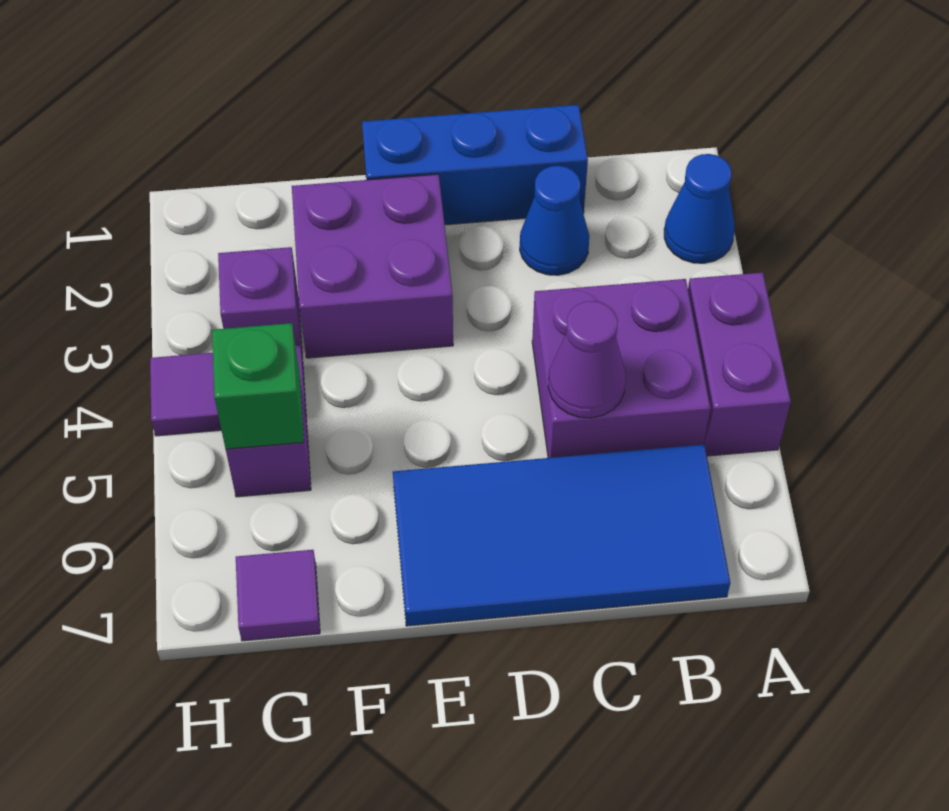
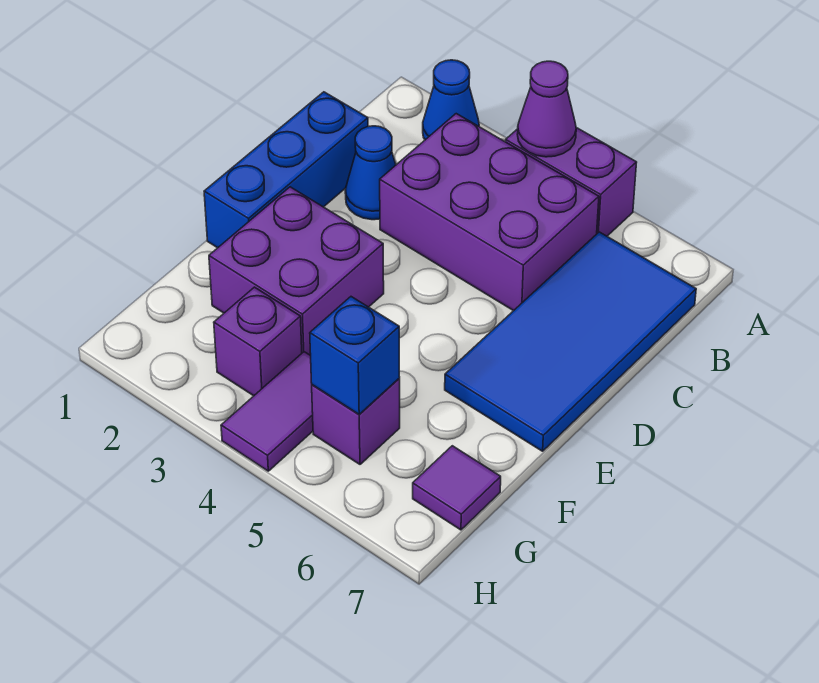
purple 2x2 brick [532,279,710,458] -> purple 2x3 brick [380,114,599,311]
purple 1x1 cone [548,301,626,418] -> purple 1x1 cone moved to [517,61,576,157]
green 1x1 brick [212,323,304,449] -> blue 1x1 brick [310,297,400,414]

